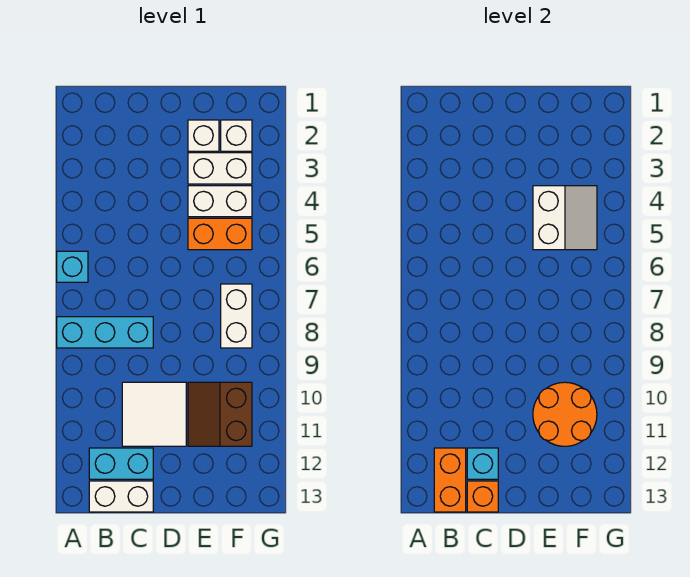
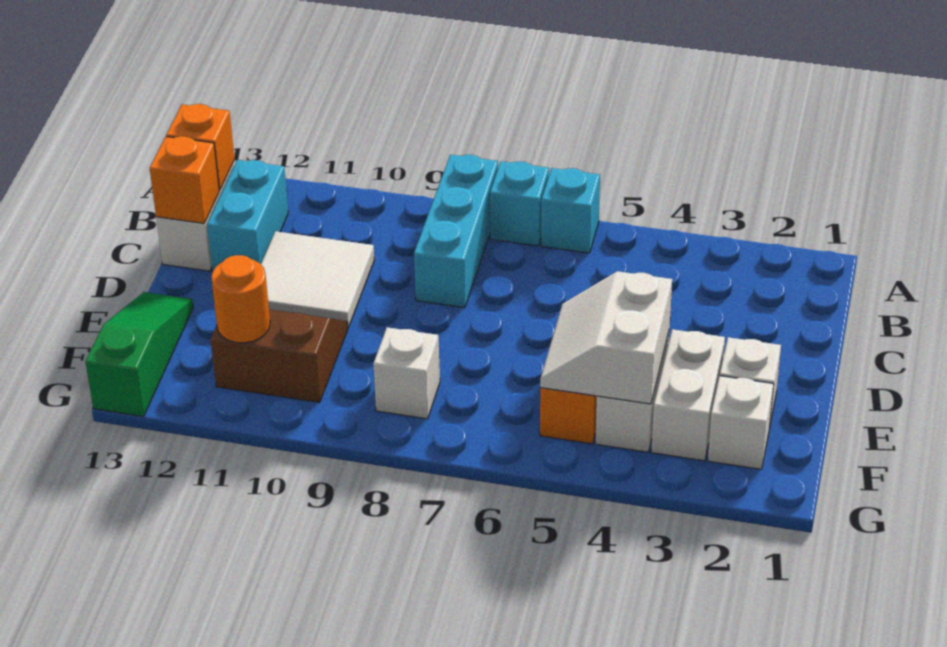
orange 1x2 brick [434,448,466,512] -> orange 1x1 brick [166,104,234,190]
cyan 1x1 brick [467,448,498,479] -> cyan 1x1 brick moved to [490,161,549,246]
white 2x2 slope [533,186,597,250] -> white 2x2 slope turned to [540,271,672,404]
orange 2x2 round brick [533,382,597,446] -> orange 1x1 round brick [211,255,270,343]
none -> green 1x3 slope [85,292,193,417]
white 1x2 brick [221,284,252,348] -> white 1x1 brick [373,327,440,419]

